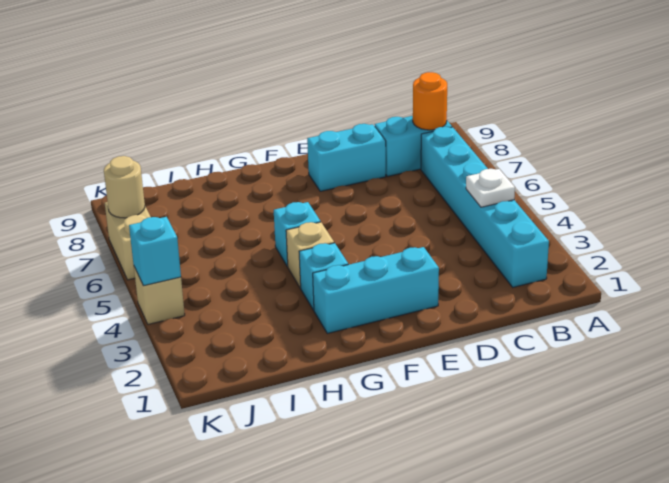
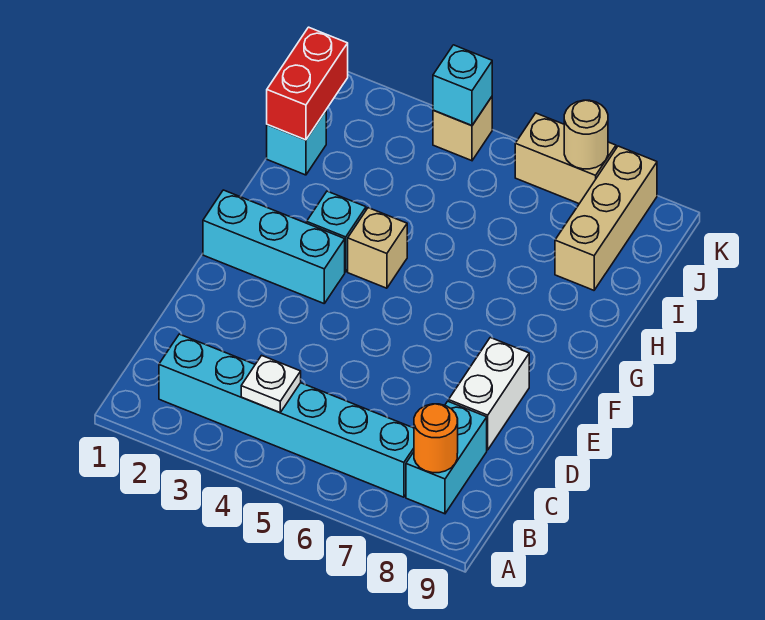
cyan 1x2 brick [307,124,386,191] -> white 1x2 brick [449,338,529,450]
cyan 1x3 brick [313,247,439,333] -> cyan 1x3 brick turned to [203,190,345,303]
cyan 1x1 brick [274,202,321,266] -> cyan 1x1 brick moved to [267,111,326,175]
none -> red 1x2 brick [267,27,348,140]
none -> tan 1x3 brick [555,146,657,290]

